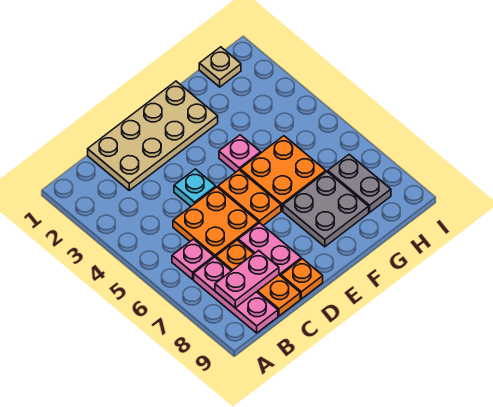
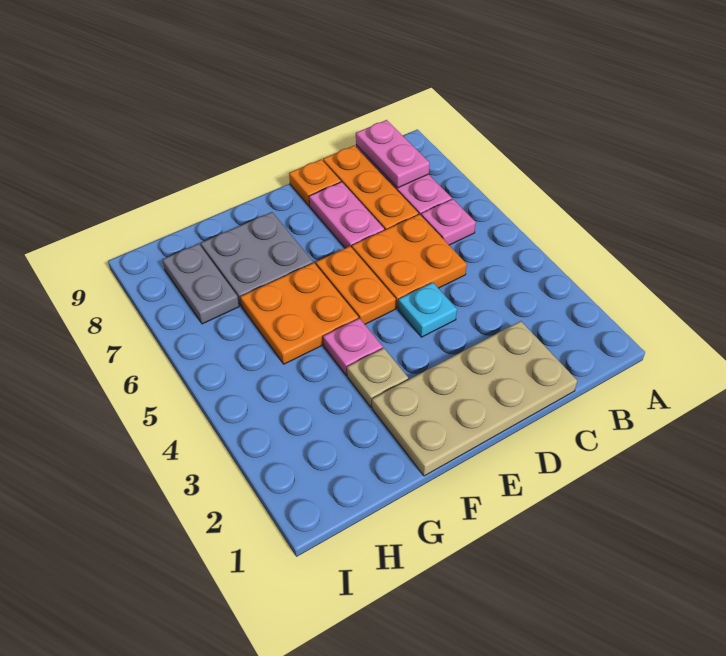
pink 1x2 plate [215,250,279,308] -> pink 1x2 plate turned to [356,120,430,188]
tan 1x1 plate [199,47,241,87] -> tan 1x1 plate moved to [347,348,408,407]

